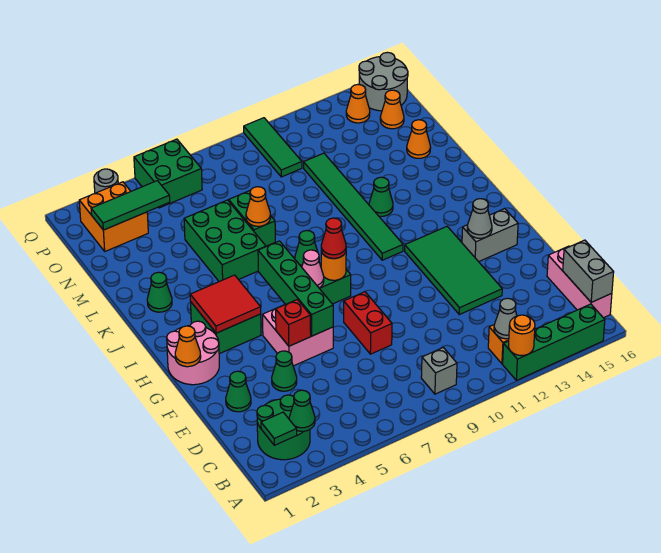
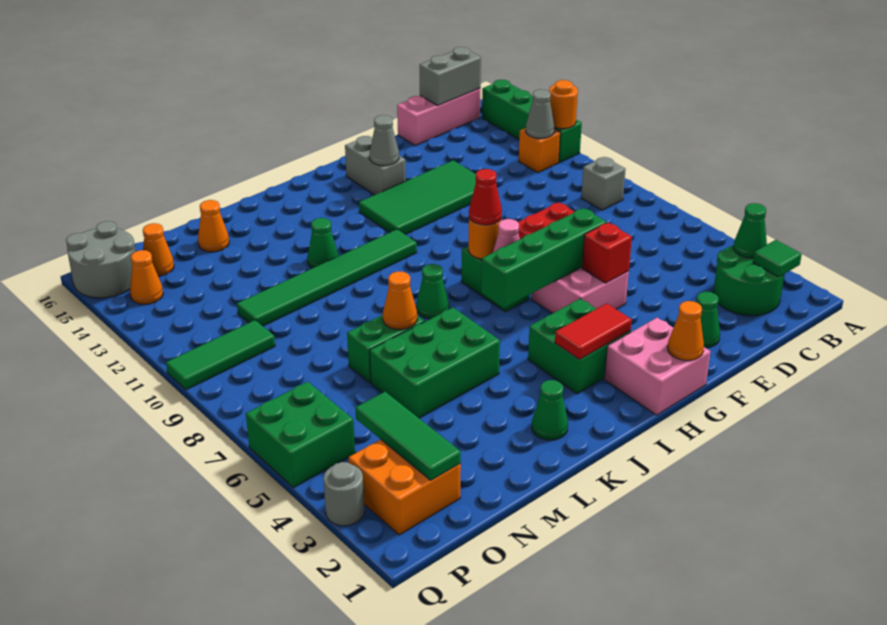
green 1x1 cone [272,351,297,391] -> none
pink 2x2 round brick [167,321,219,385] -> pink 2x2 brick [604,318,711,415]
red 2x2 tile [190,275,261,333] -> red 1x2 tile [555,303,632,360]

